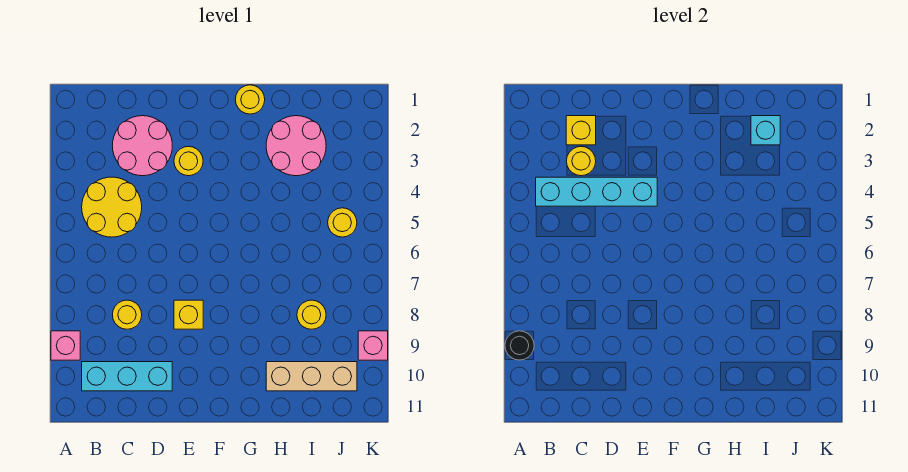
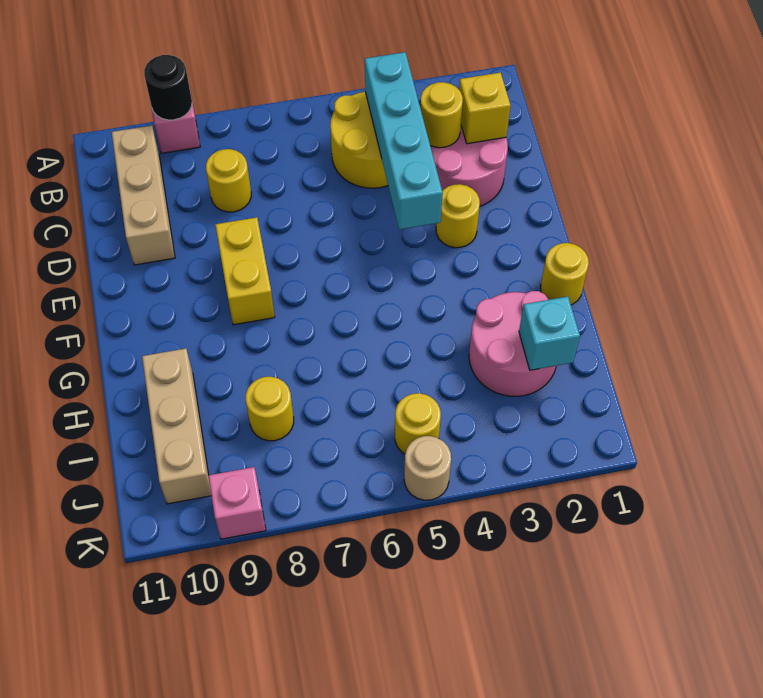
cyan 1x3 brick [82,362,172,391] -> tan 1x3 brick [112,125,175,265]
yellow 1x1 brick [174,300,203,329] -> yellow 1x2 brick [215,217,275,325]
none -> tan 1x1 round brick [404,436,451,500]

